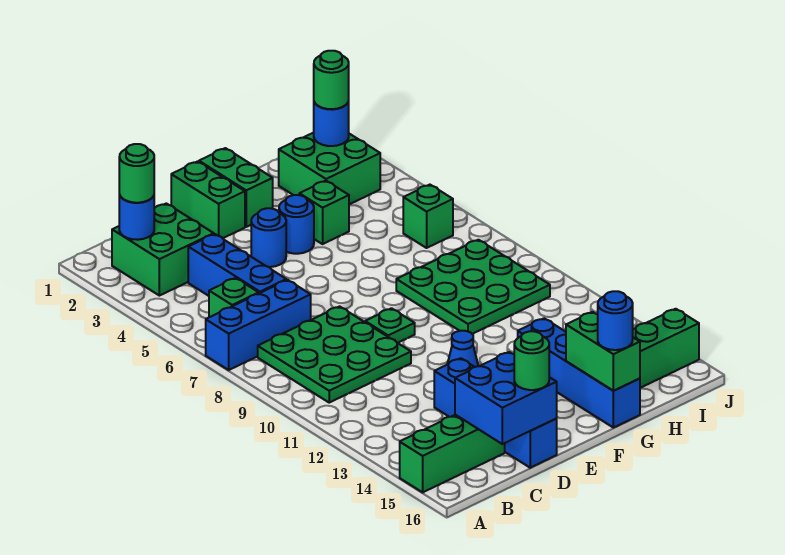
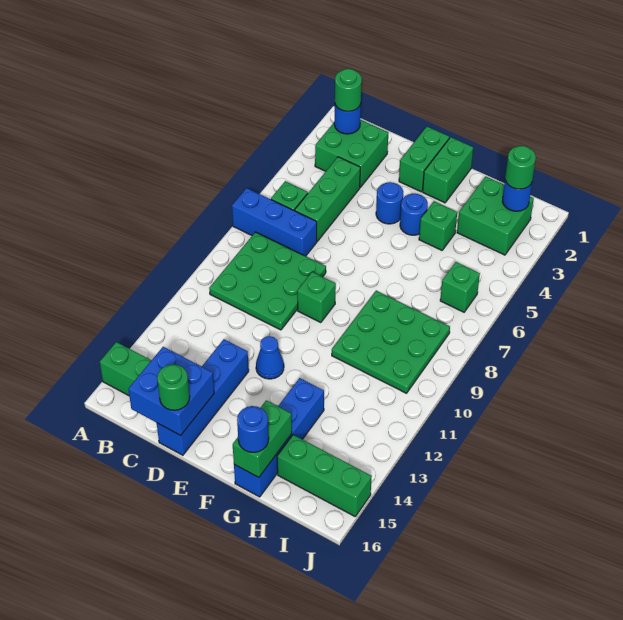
blue 1x3 brick [188,234,286,296] -> green 1x3 brick [295,157,360,241]
green 1x1 plate [365,308,415,343] -> green 1x1 brick [297,272,336,323]

